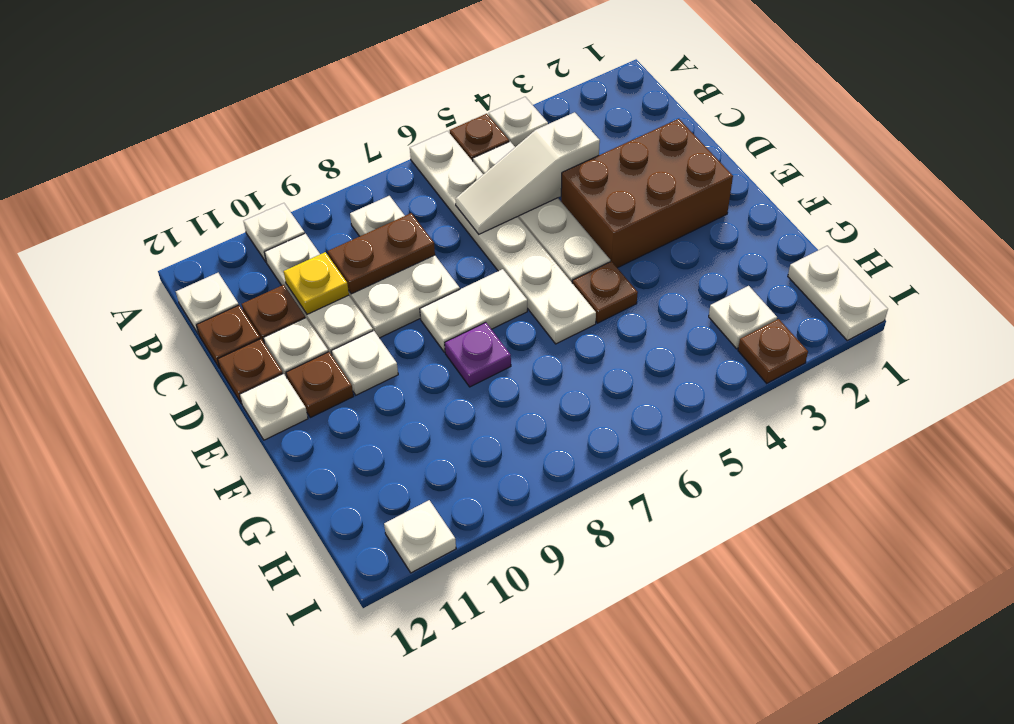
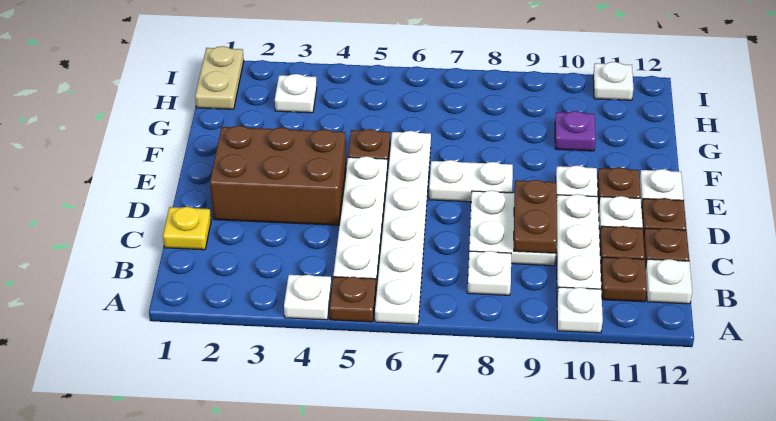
white 1x3 slope [455,112,600,234] -> none
brown 1x2 plate [328,213,435,294] -> brown 1x2 plate turned to [514,180,557,253]
yellow 1x1 plate [284,252,349,314] -> yellow 1x1 plate moved to [163,207,211,250]
purple 1x1 plate [445,322,511,387] -> purple 1x1 plate moved to [555,111,596,151]
white 1x2 plate [788,246,888,340] -> tan 1x2 plate [195,46,244,109]
brown 1x1 plate [738,319,808,383] -> brown 1x1 plate moved to [601,257,647,302]

